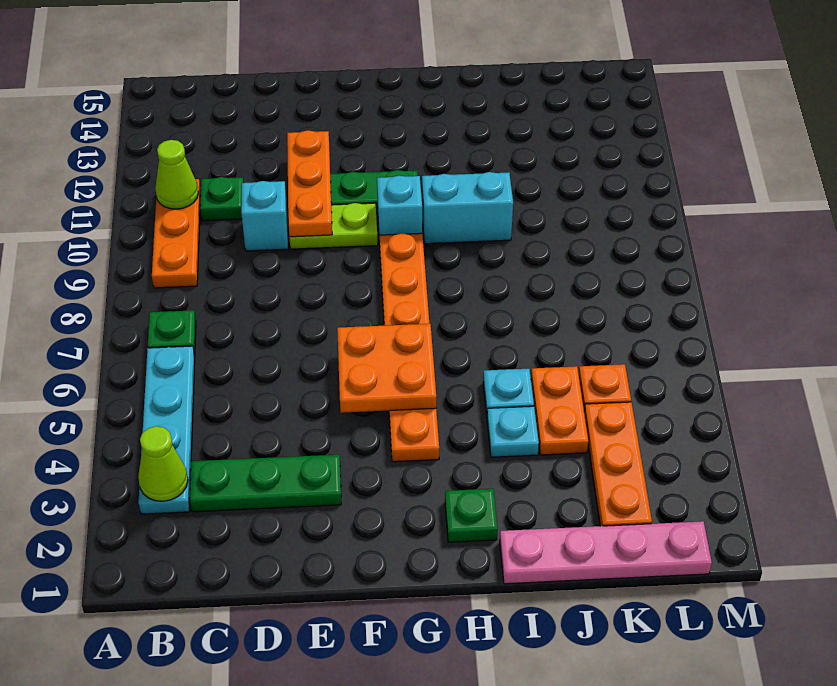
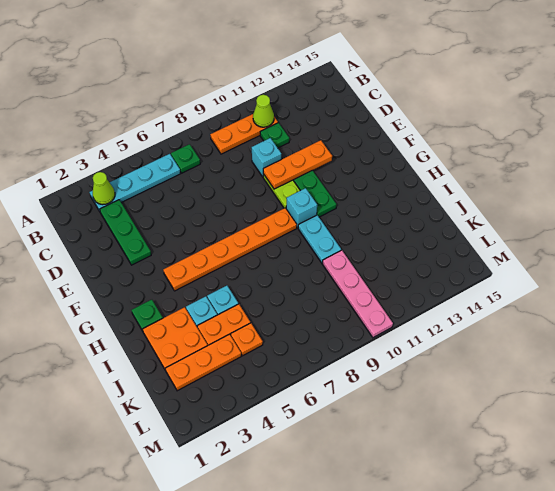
orange 2x2 plate [337,324,436,413] -> orange 2x2 plate moved to [143,307,208,370]
cyan 1x2 brick [422,172,513,244] -> cyan 1x2 plate [298,215,341,263]
pink 1x4 plate [500,521,712,584] -> pink 1x4 plate moved to [322,250,393,338]

